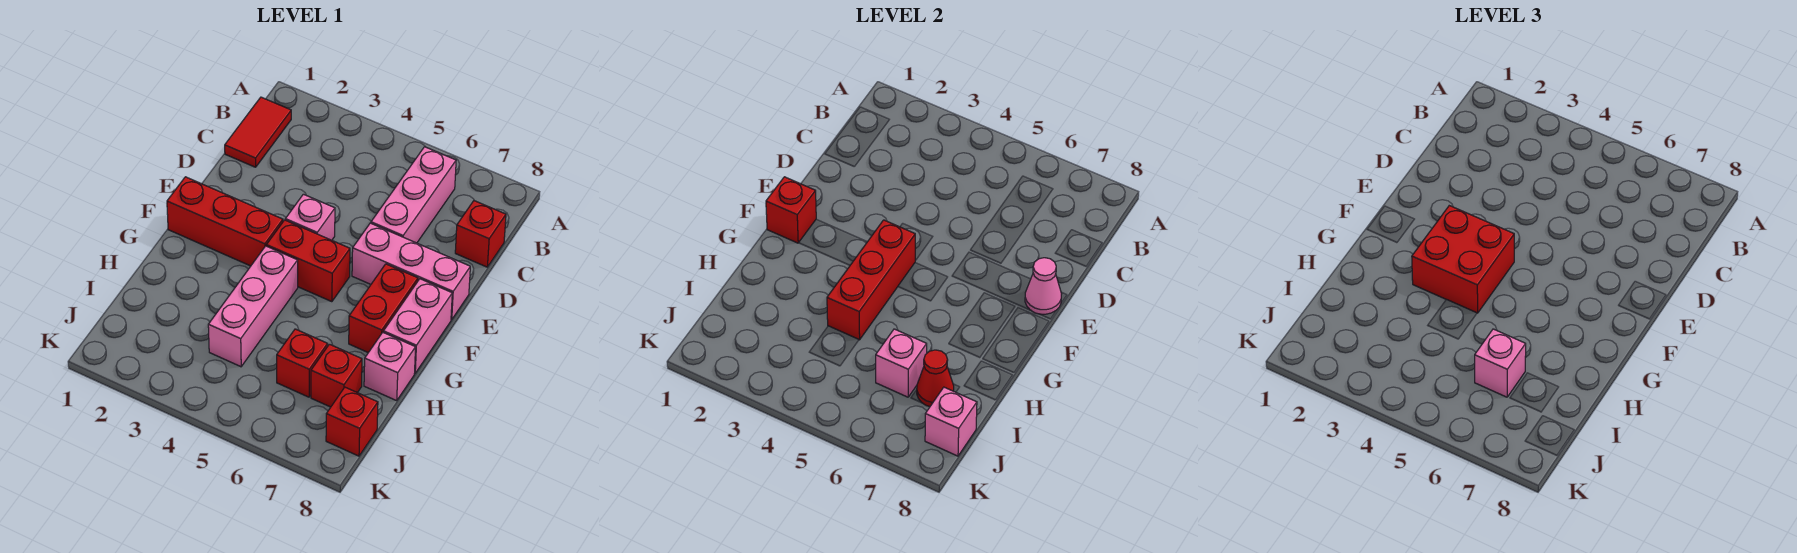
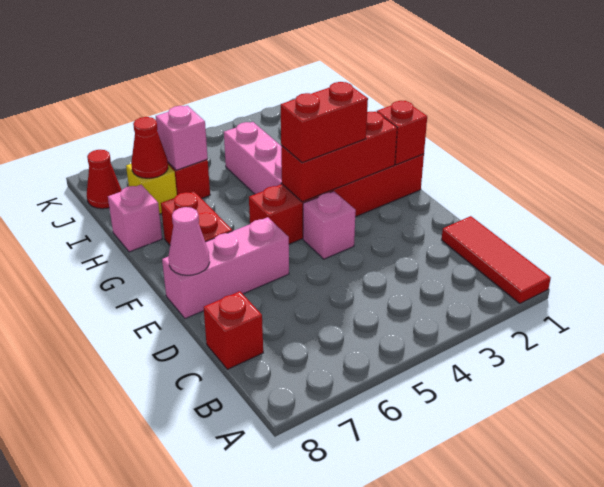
red 1x2 tile [225,97,291,167] -> red 1x3 tile [442,216,551,303]
pink 1x3 brick [371,147,456,243] -> none
red 2x2 brick [1412,206,1514,313] -> red 1x2 brick [281,82,368,163]
red 1x3 brick [827,220,915,340] -> red 1x3 brick turned to [281,112,397,202]
pink 1x2 brick [383,279,452,373] -> none
pink 1x1 brick [1475,329,1526,397] -> none
red 1x1 brick [311,344,362,407] -> yellow 1x1 brick [126,164,177,214]
red 1x1 brick [326,387,378,456] -> red 1x1 cone [87,150,121,209]
pink 1x1 brick [925,387,977,456] -> none

